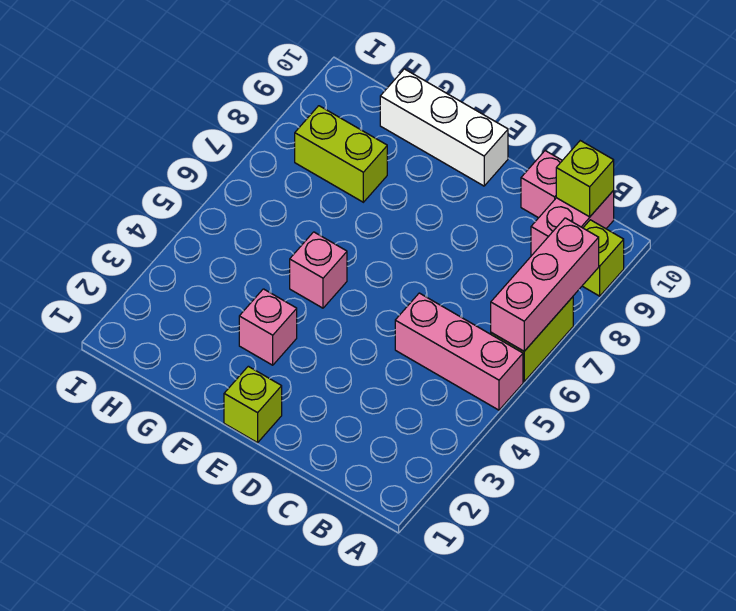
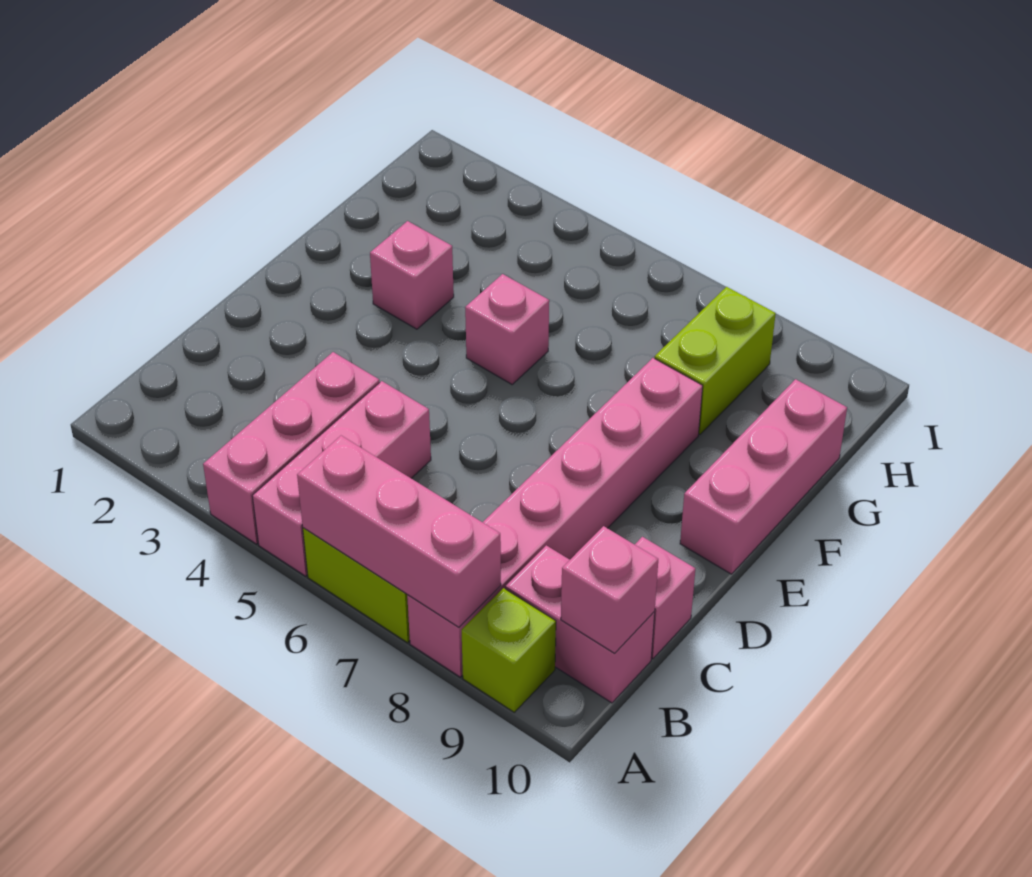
none -> pink 1x3 brick [203,352,380,544]
none -> pink 1x6 brick [407,358,703,677]
lime 1x1 brick [556,141,614,217] -> pink 1x1 brick [561,526,658,653]
lime 1x1 brick [224,366,282,443] -> none
white 1x3 brick [380,69,508,186] -> pink 1x3 brick [680,379,847,574]

